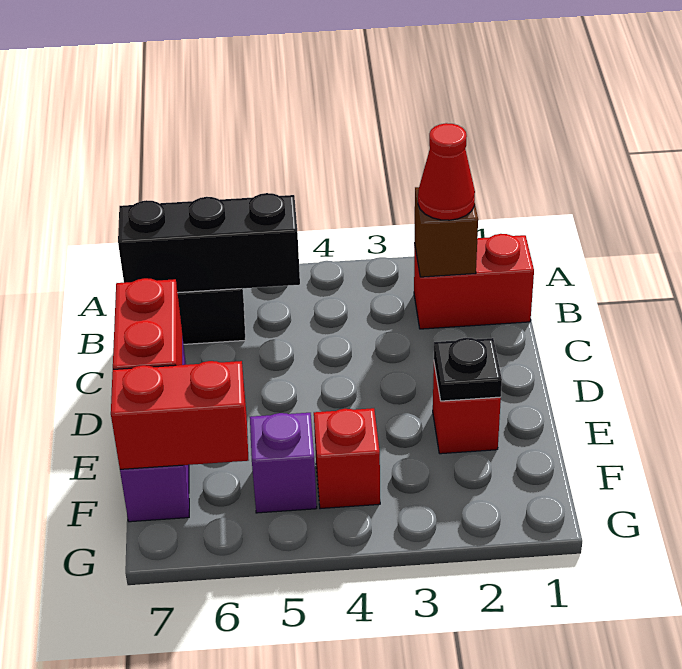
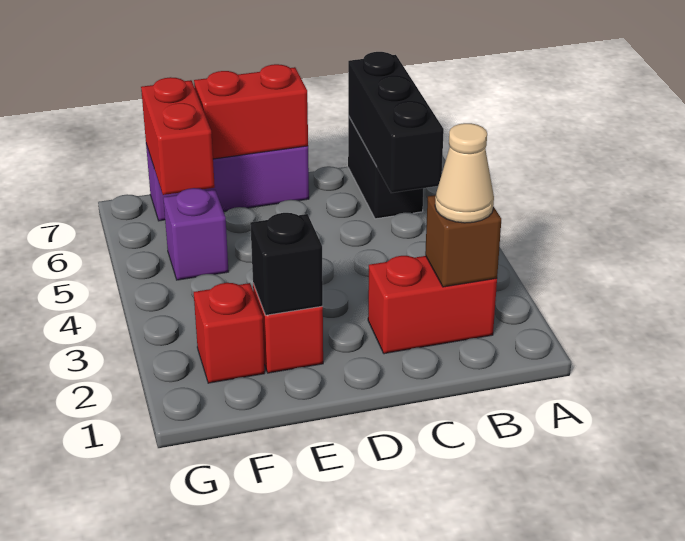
red 1x2 brick [414,234,534,329] -> red 1x2 brick turned to [368,256,497,354]
red 1x1 cone [418,123,475,220] -> tan 1x1 cone [435,123,494,223]
black 1x1 plate [434,338,502,401] -> black 1x1 brick [250,213,323,315]
red 1x1 brick [314,408,380,509] -> red 1x1 brick moved to [194,283,265,383]

